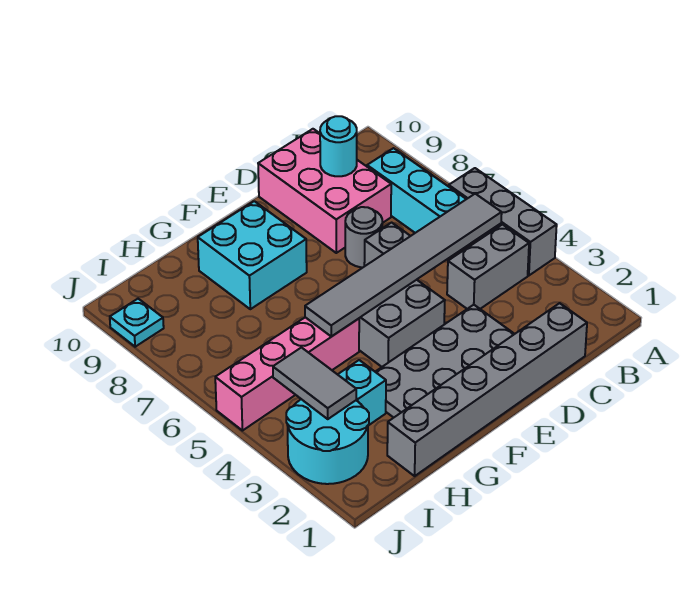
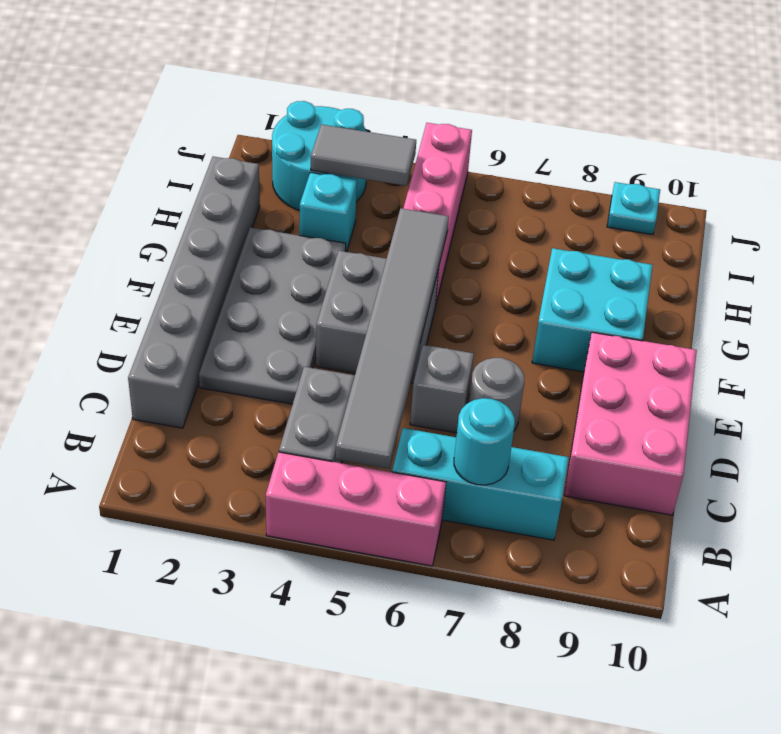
grey 1x3 brick [449,168,557,276] -> pink 1x3 brick [266,452,446,566]
pink 2x3 brick [258,129,391,253] -> pink 2x3 brick turned to [564,332,697,515]
cyan 1x1 round brick [320,116,357,176] -> cyan 1x1 round brick moved to [454,398,515,485]

